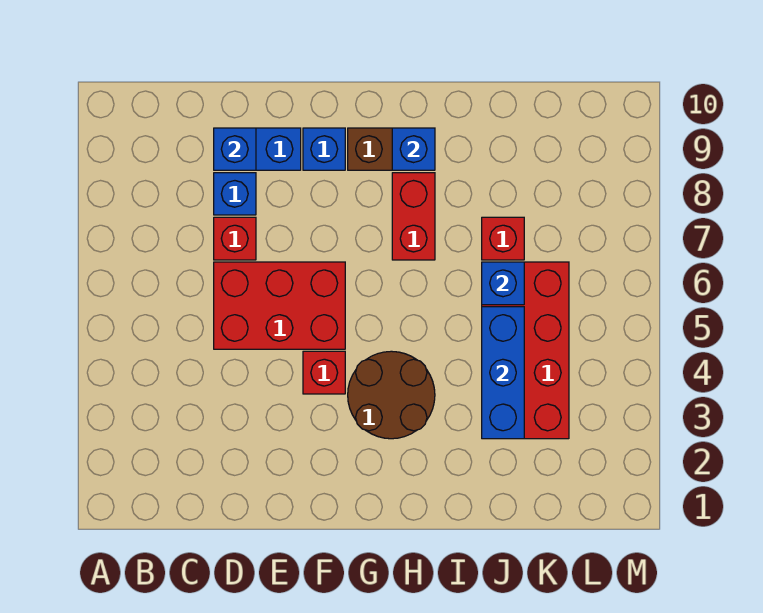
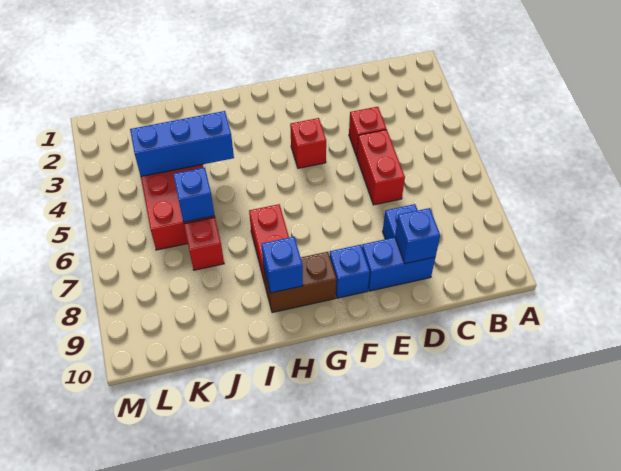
red 2x3 brick [214,262,345,349] -> red 1x2 brick [357,130,405,205]
red 1x1 brick [214,217,256,260] -> red 1x1 brick moved to [349,107,386,156]
brown 2x2 round brick [348,351,435,439] -> none
blue 1x3 brick [482,307,524,439] -> blue 1x3 brick turned to [130,111,234,176]

